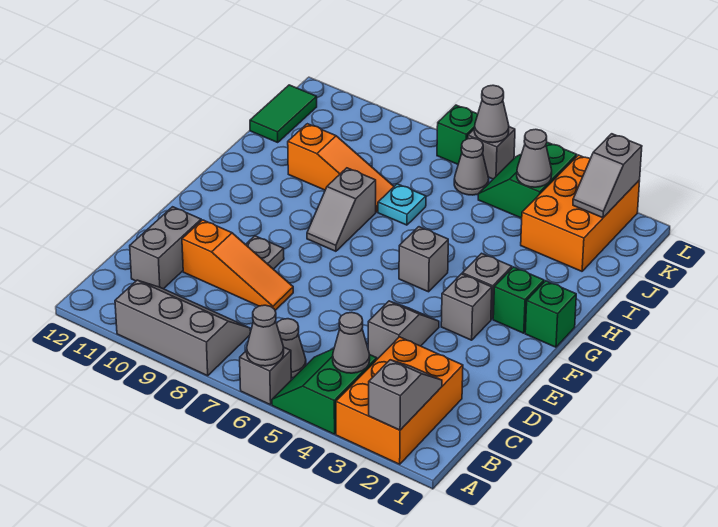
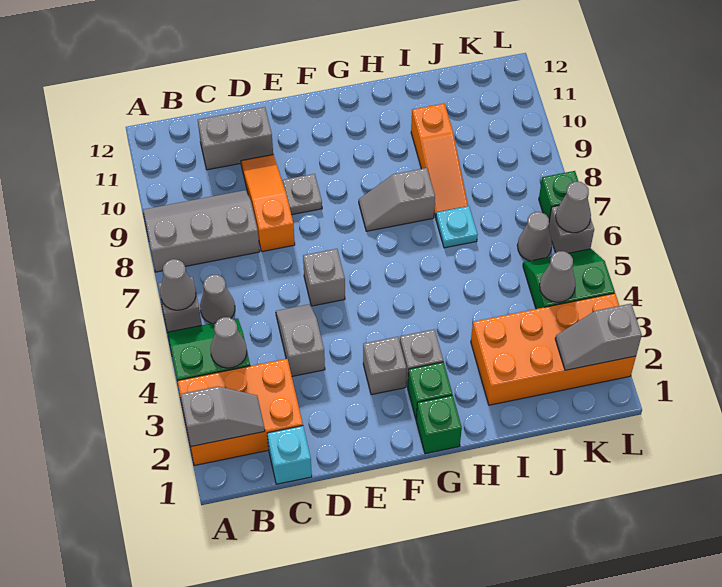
grey 2x3 slope [115,280,251,376] -> grey 2x3 slope turned to [143,190,260,272]
none -> cyan 1x1 brick [267,426,312,484]
grey 1x2 slope [368,301,439,359] -> grey 1x2 slope turned to [276,304,325,376]
orange 1x3 slope [182,220,293,310] -> orange 1x3 slope turned to [241,155,295,252]
grey 1x1 brick [399,227,448,292] -> grey 1x1 brick moved to [303,249,345,306]
orange 2x3 brick [521,155,640,271] -> orange 2x4 brick [471,293,636,405]
green 1x2 tile [250,85,317,142] -> none

